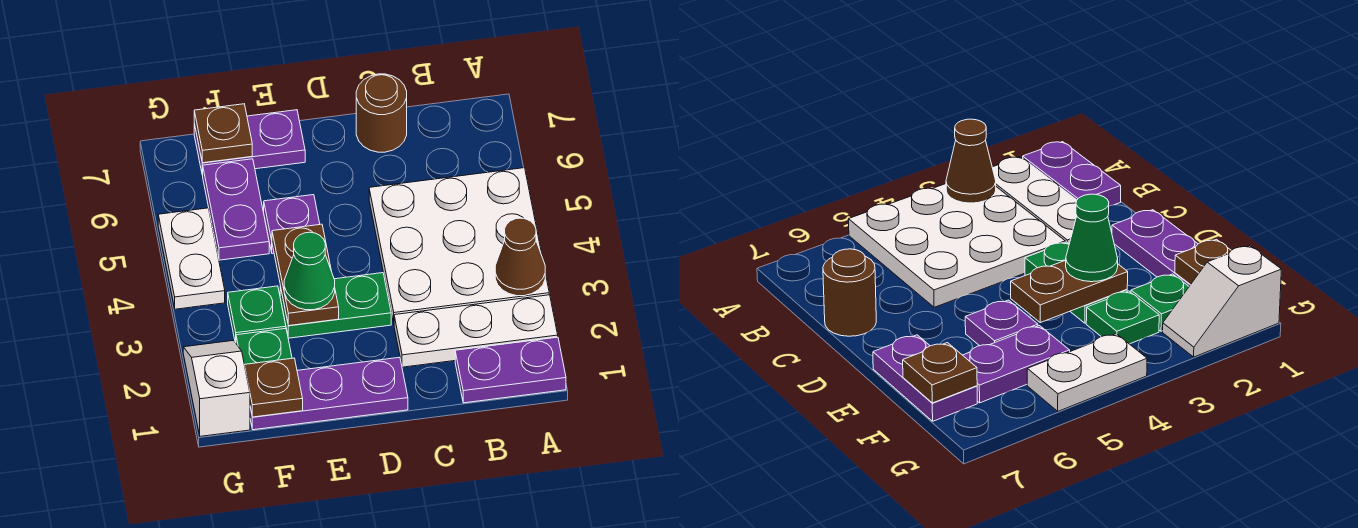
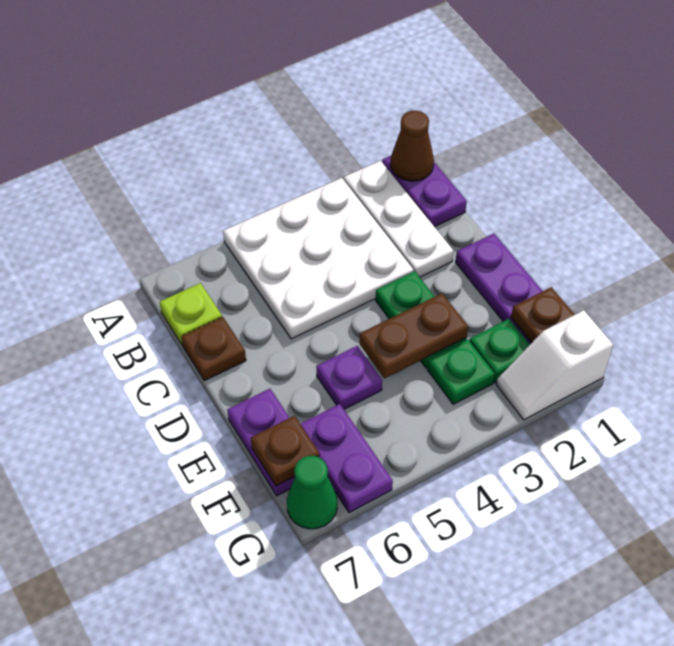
brown 1x1 cone [495,218,545,296] -> brown 1x1 cone moved to [391,111,434,181]
none -> lime 1x1 plate [160,283,222,345]
brown 1x1 round brick [356,74,407,152] -> brown 1x1 plate [181,317,246,381]
green 1x1 cone [284,232,335,310] -> green 1x1 cone moved to [287,456,337,529]
purple 1x2 plate [203,159,269,260] -> purple 1x2 plate turned to [301,404,393,513]
white 1x2 plate [158,208,225,309] -> none

